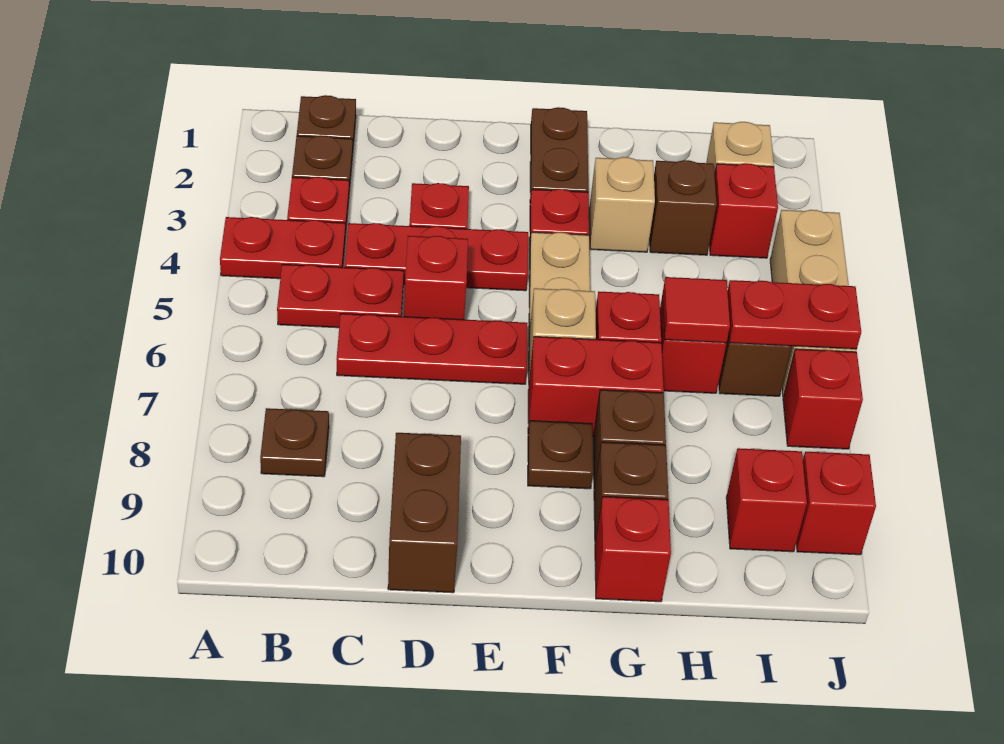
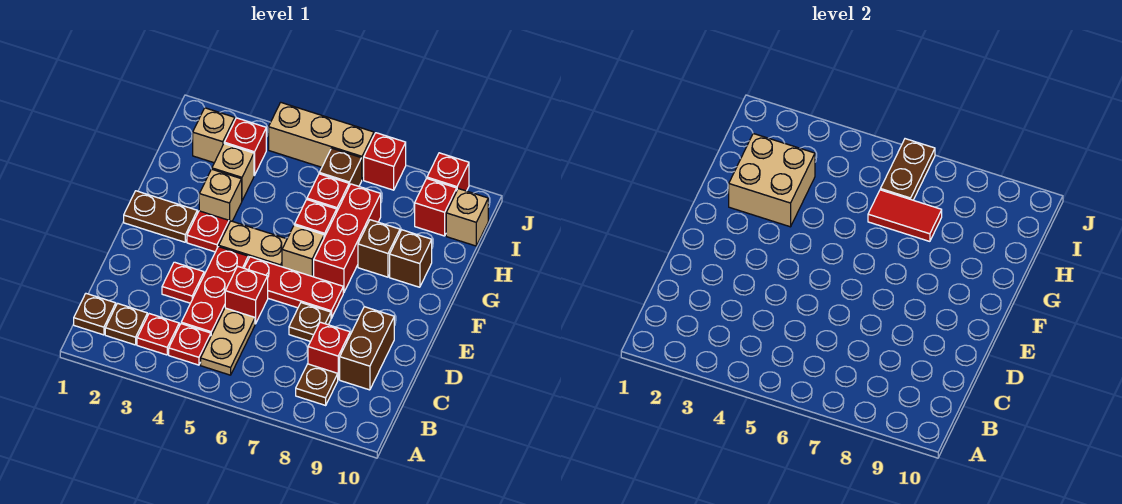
red 1x2 plate [220,217,345,279] -> red 1x1 plate [169,324,211,365]
red 1x2 plate [277,264,404,328] -> tan 1x2 plate [201,308,255,375]
red 1x3 plate [337,314,528,384] -> red 1x3 plate turned to [244,257,343,318]
brown 1x2 brick [388,433,461,593] -> brown 1x2 brick turned to [340,307,394,390]
red 1x2 brick [528,337,664,437] -> red 1x3 brick [314,184,381,293]
brown 1x1 plate [528,421,593,489] -> brown 1x1 plate moved to [289,303,331,341]
none -> tan 2x2 brick [729,134,815,227]
red 1x1 brick [595,497,671,602] -> red 1x1 brick moved to [308,322,350,379]
brown 1x1 brick [650,160,717,255] -> tan 1x1 brick [212,144,254,200]
red 1x1 tile [662,277,730,343] -> red 1x2 tile [868,190,942,241]
red 1x2 plate [728,280,861,349] -> brown 1x2 plate [880,139,935,200]
none -> tan 1x1 brick [446,189,488,246]

